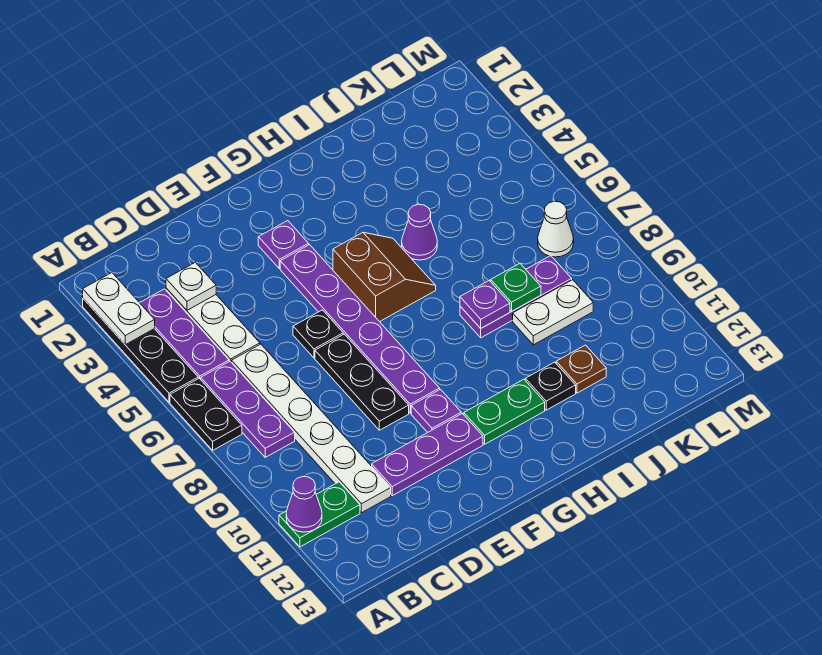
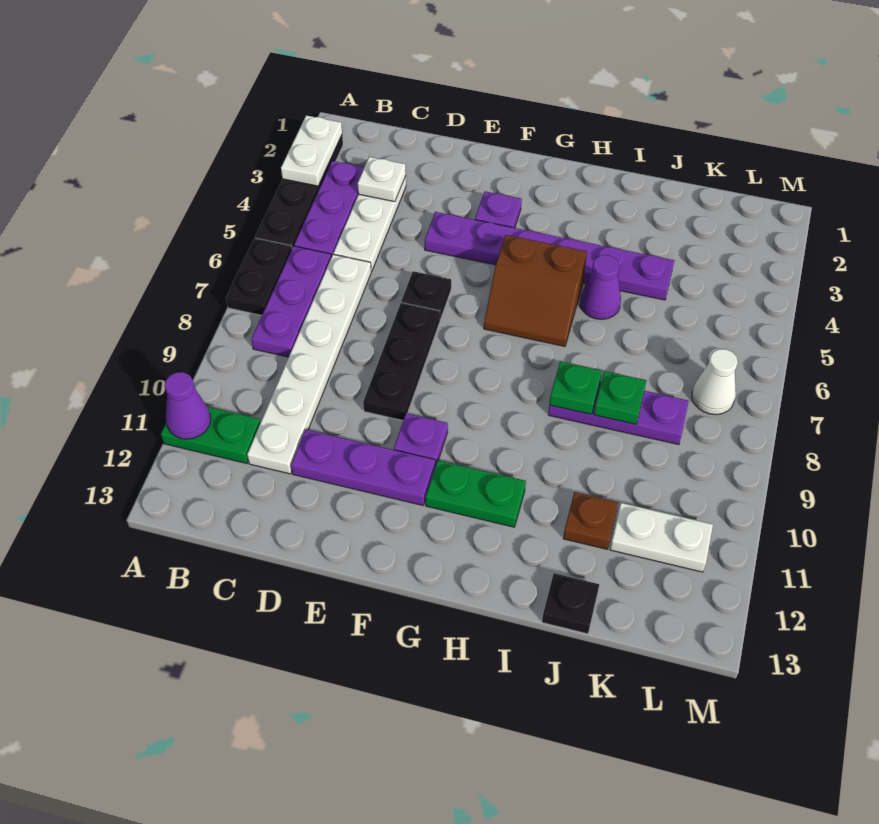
purple 1x6 plate [280,245,440,413] -> purple 1x6 plate turned to [425,212,674,300]
brown 2x2 slope [333,232,436,322] -> brown 2x2 slope turned to [484,235,587,346]
purple 1x1 plate [460,281,510,328] -> green 1x1 plate [549,361,602,414]
black 1x1 plate [525,362,576,410] -> black 1x1 plate moved to [542,573,599,634]
white 1x2 plate [513,280,593,345] -> white 1x2 plate moved to [610,503,713,572]

